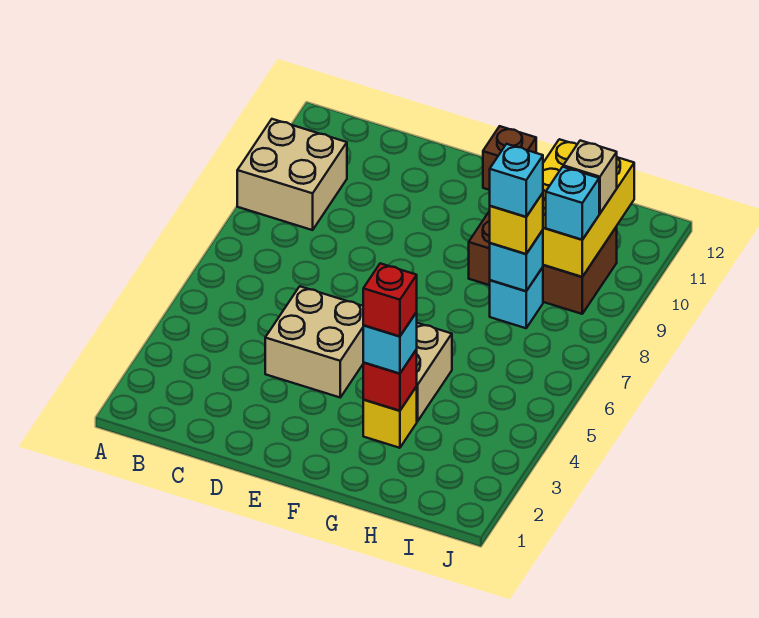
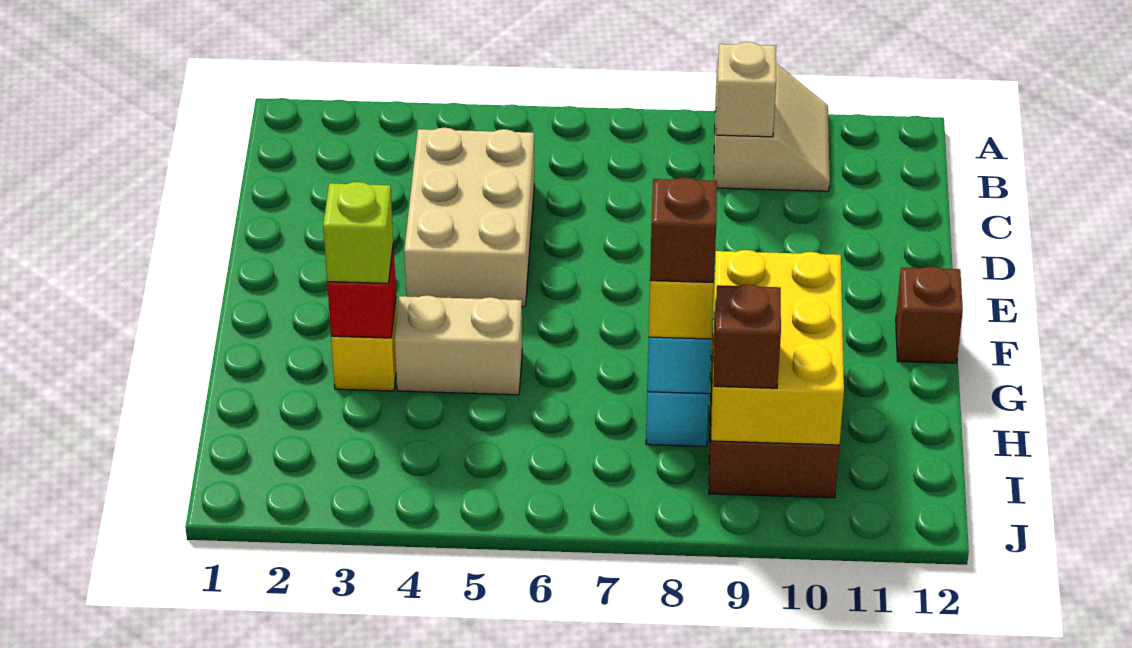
tan 2x2 brick [237,119,347,230] -> tan 2x2 slope [714,60,830,191]
tan 2x2 brick [265,286,364,397] -> tan 2x3 brick [404,128,534,307]
cyan 1x1 brick [363,312,417,374] -> lime 1x1 brick [323,182,393,283]
red 1x1 brick [363,263,417,336] -> none
cyan 1x1 brick [490,144,543,217] -> brown 1x1 brick [650,177,717,282]
yellow 2x3 brick [543,139,634,277] -> yellow 2x3 brick turned to [711,250,844,445]
cyan 1x1 brick [546,167,599,240] -> brown 1x1 brick [714,284,781,388]
tan 1x1 brick [563,140,617,213] -> tan 1x1 brick moved to [716,42,776,137]

